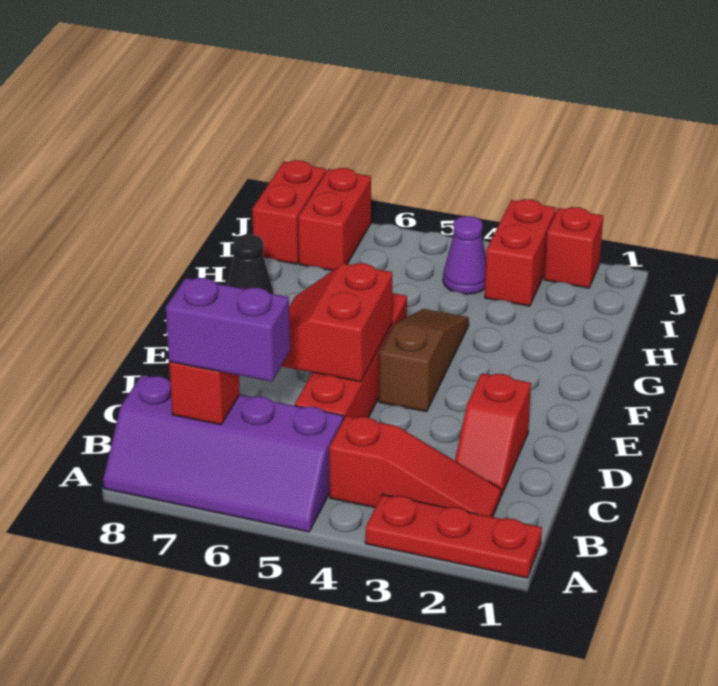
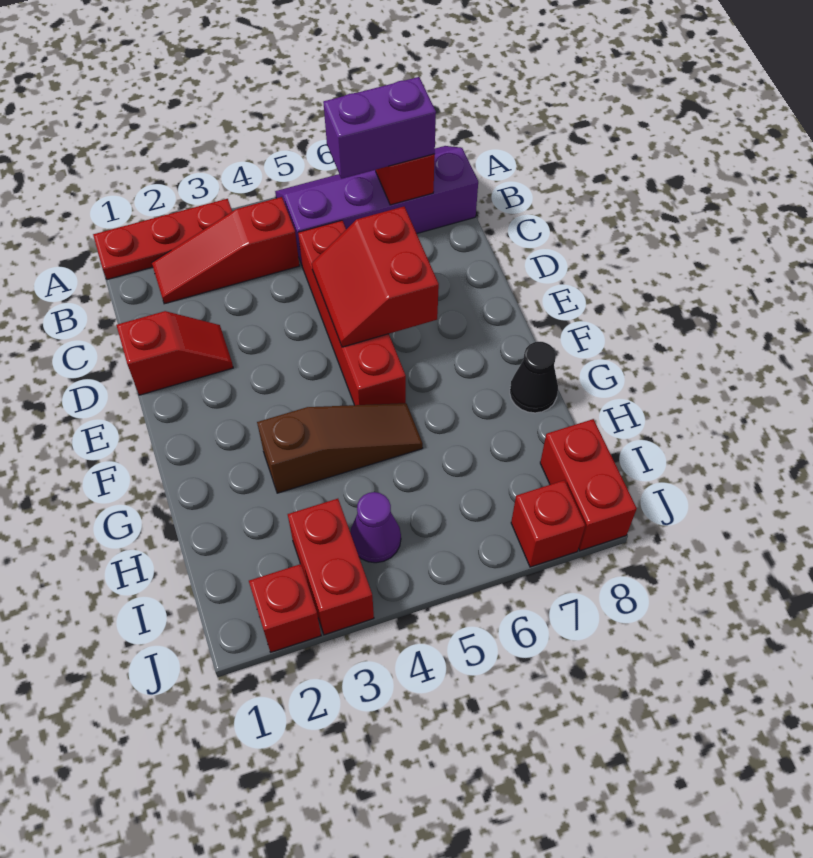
red 1x2 slope [455,373,531,496] -> red 1x2 slope turned to [116,311,233,395]
red 2x2 slope [282,263,392,382] -> red 2x2 slope turned to [312,207,439,347]
brown 1x3 slope [379,309,469,412] -> brown 1x3 slope turned to [257,403,423,493]
red 1x2 brick [298,168,371,271] -> red 1x1 brick [511,480,585,567]

